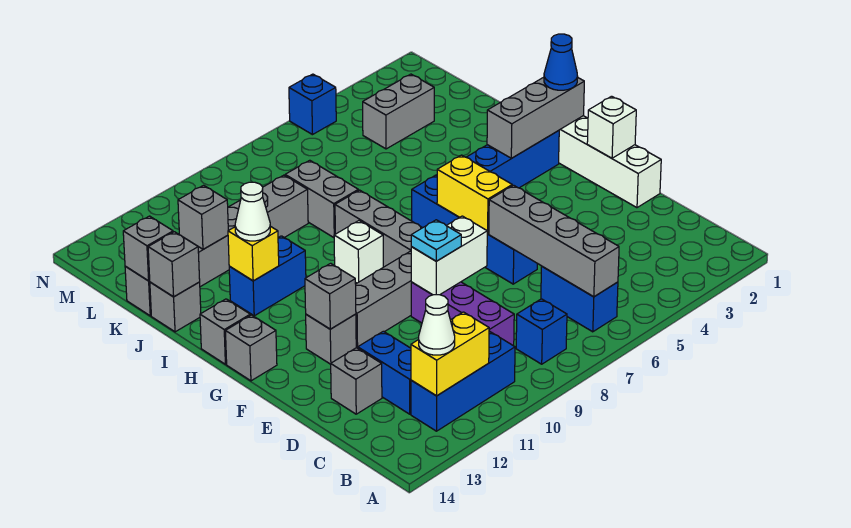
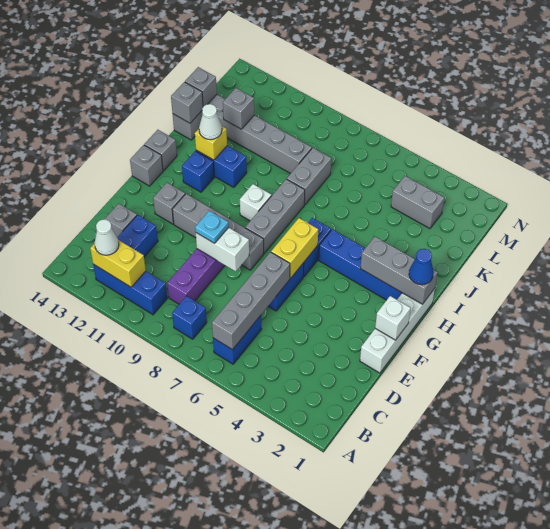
grey 1x1 brick [305,263,356,329] -> none
blue 1x1 brick [289,74,336,135] -> blue 1x1 brick moved to [182,151,214,192]

